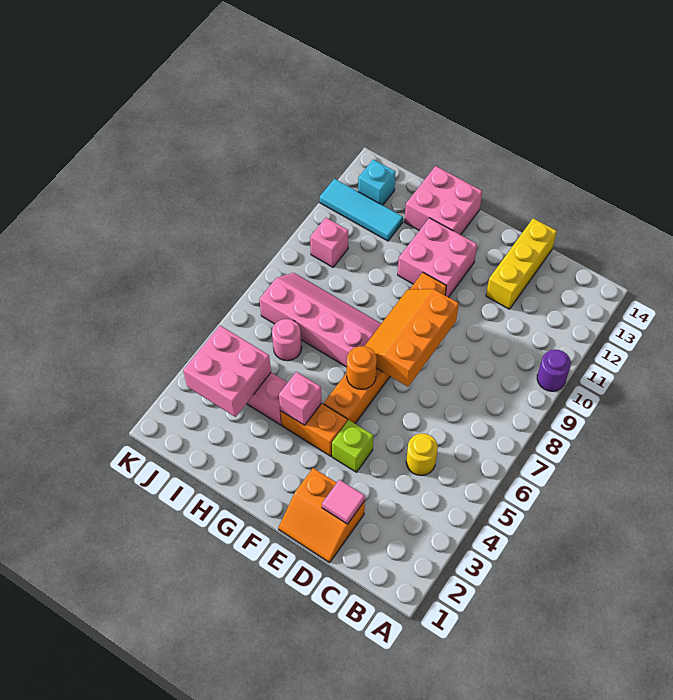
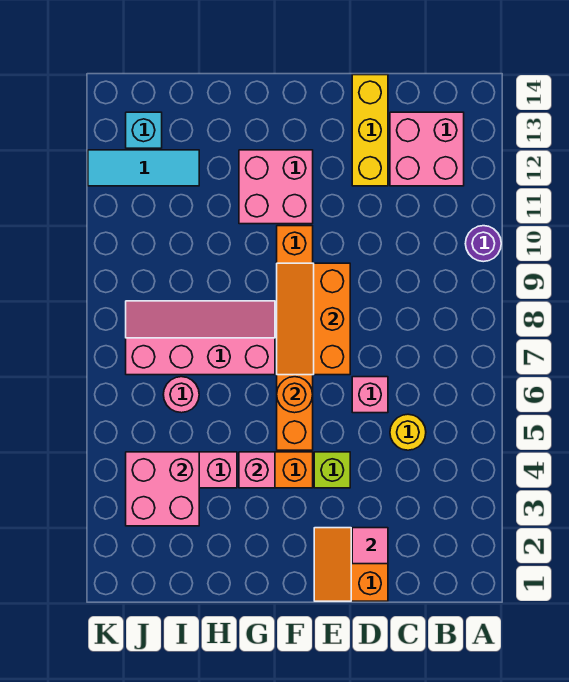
orange 2x2 slope [278,468,365,563] -> orange 2x2 slope turned to [314,528,388,601]
pink 2x2 brick [405,166,482,235] -> pink 2x2 brick moved to [390,112,464,186]
pink 1x1 brick [310,218,348,267] -> pink 1x1 brick moved to [352,377,388,413]

